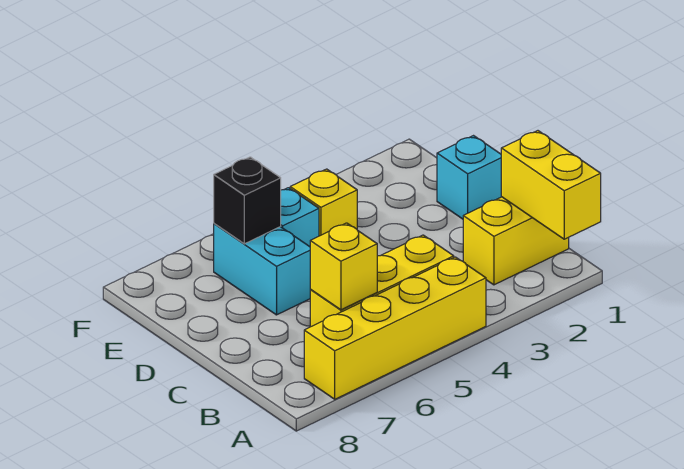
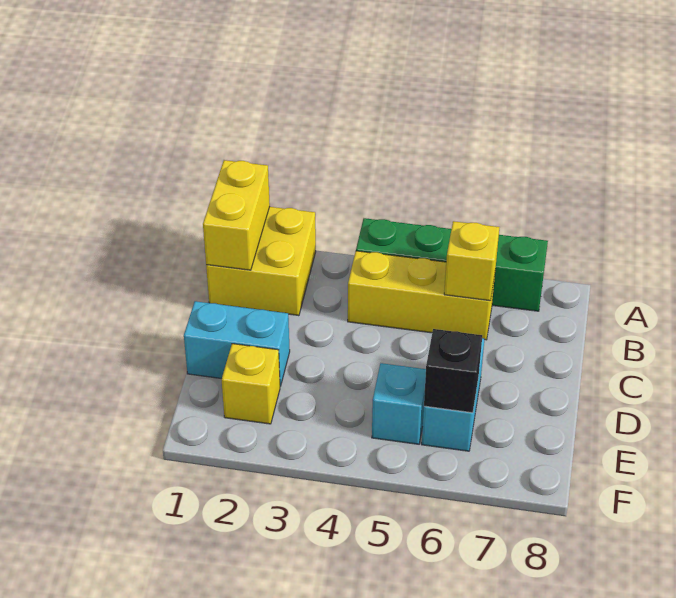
yellow 1x4 brick [304,257,486,399] -> green 1x4 brick [356,218,548,311]
yellow 1x2 brick [463,197,569,285] -> yellow 2x2 brick [206,207,316,316]
cyan 1x1 brick [437,136,502,219] -> cyan 1x2 brick [184,301,290,386]
yellow 1x1 brick [290,169,357,236] -> yellow 1x1 brick moved to [222,344,280,424]

